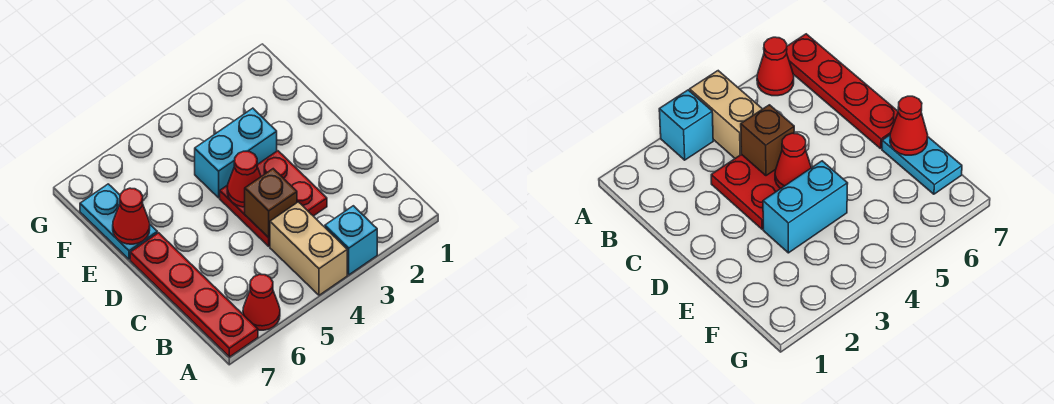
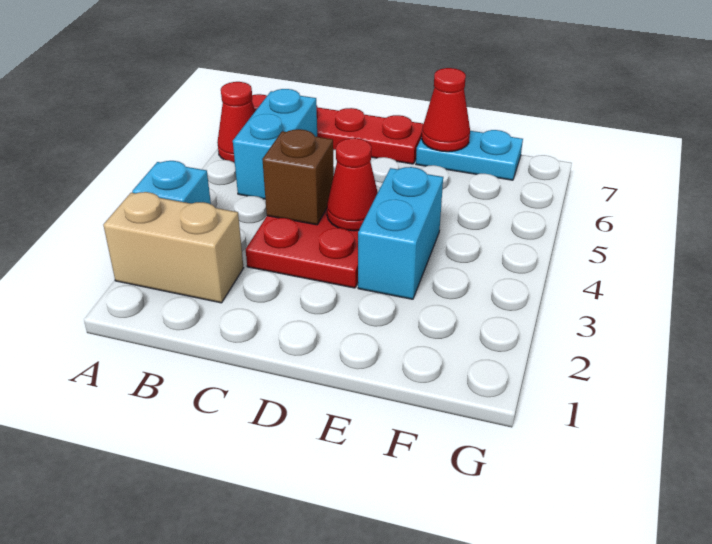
tan 1x2 brick [270,202,347,295] -> tan 1x2 brick moved to [103,192,243,303]
none -> cyan 1x2 brick [233,89,317,199]

